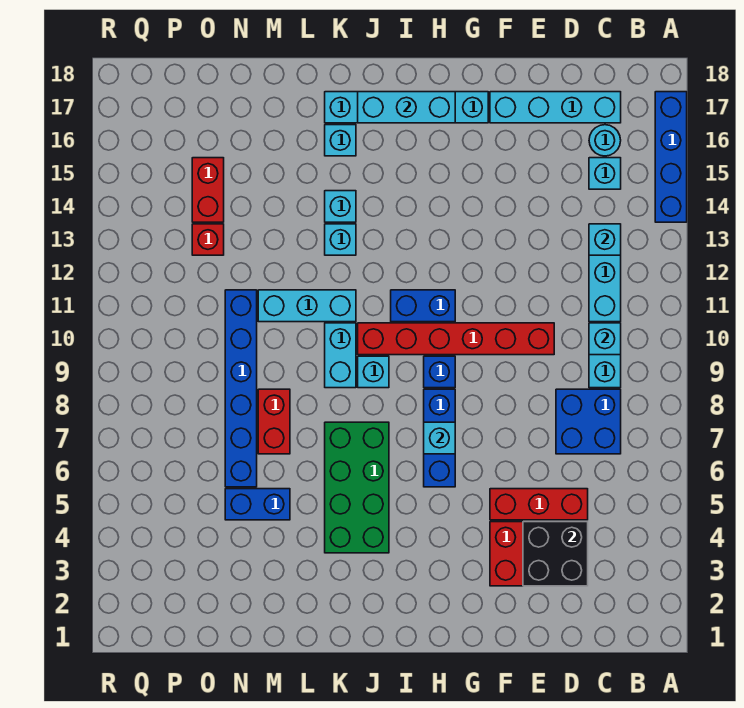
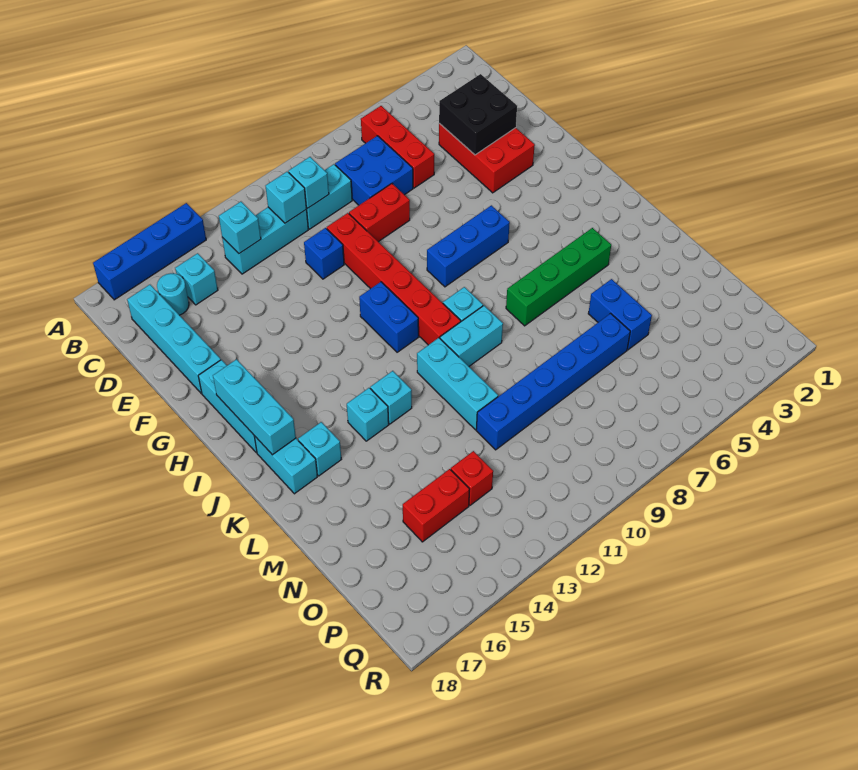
red 1x3 brick [490,489,588,520] -> red 1x3 brick moved to [361,106,434,188]
cyan 1x1 brick [424,422,455,454] -> cyan 1x1 brick moved to [266,172,306,223]
blue 1x1 brick [424,356,455,388] -> blue 1x1 brick moved to [304,228,344,279]
green 2x4 brick [325,422,389,553] -> green 1x4 brick [506,228,611,326]
red 1x2 brick [258,389,290,454] -> red 1x2 brick moved to [349,184,410,242]

